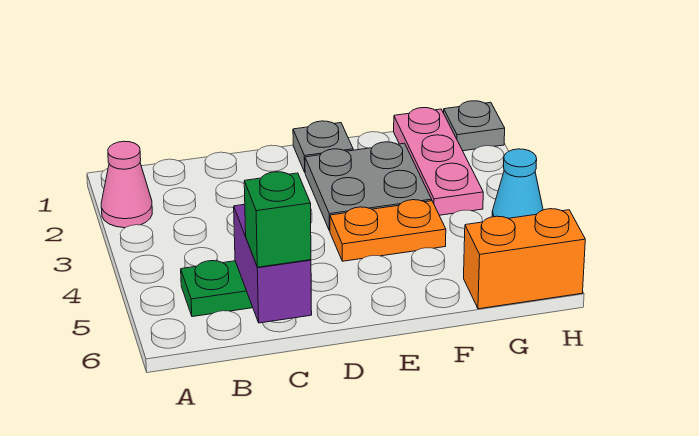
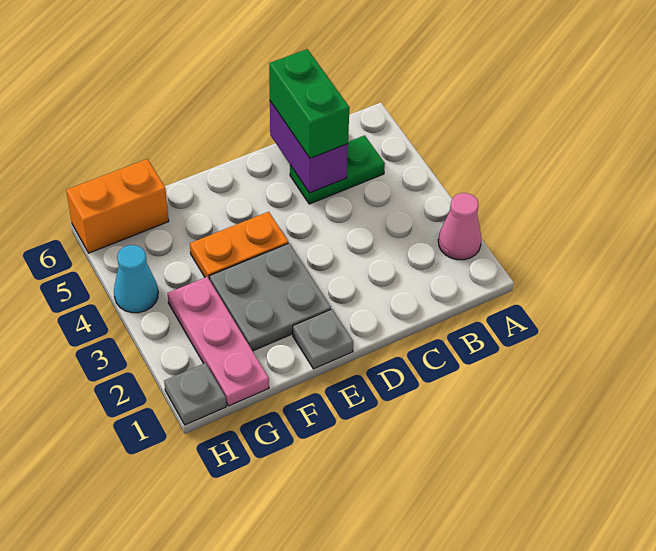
green 1x1 brick [244,172,311,267] -> green 1x2 brick [269,49,350,158]

